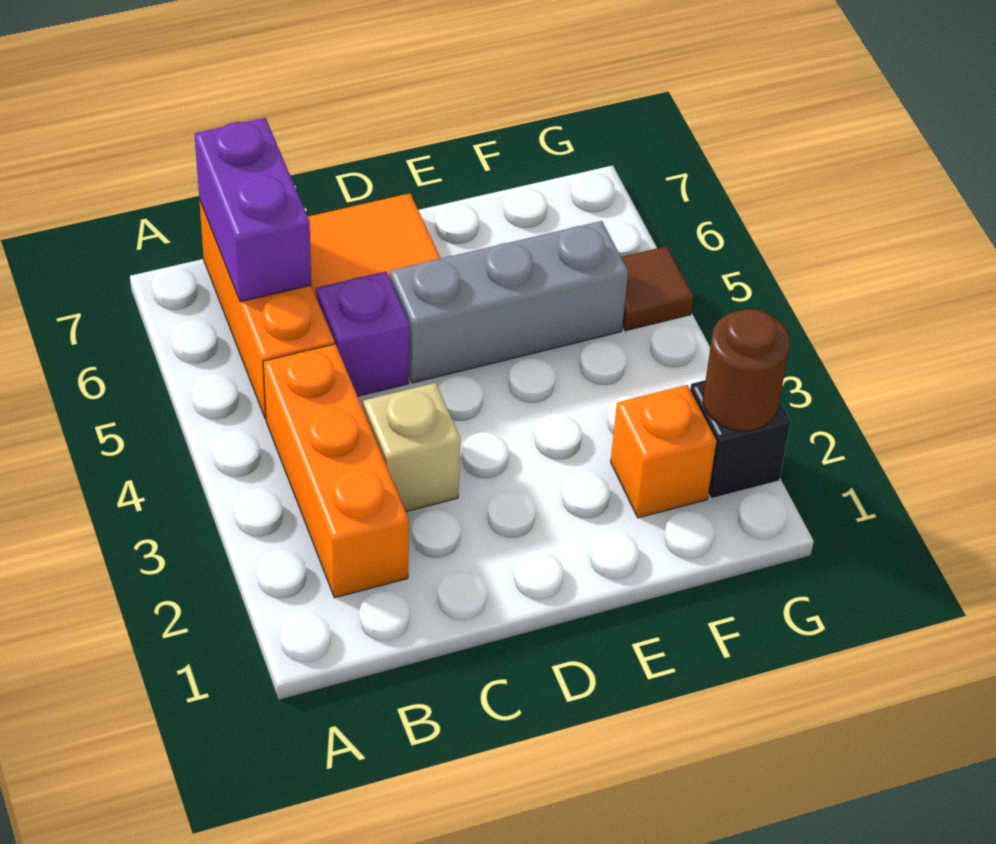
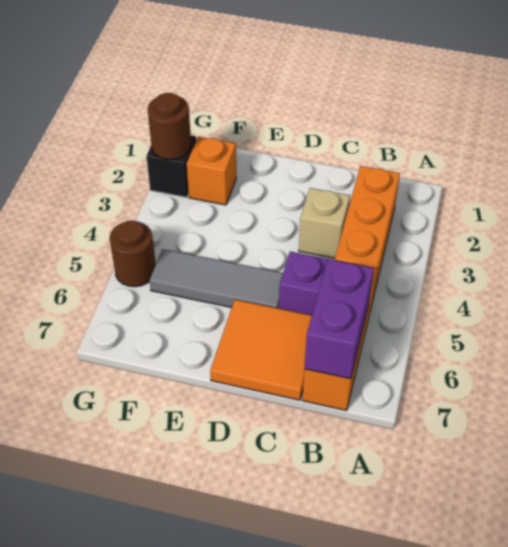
grey 1x3 brick [390,221,628,383] -> grey 1x3 tile [150,249,283,308]
brown 1x1 tile [621,246,693,331] -> brown 1x1 round brick [110,221,156,287]

